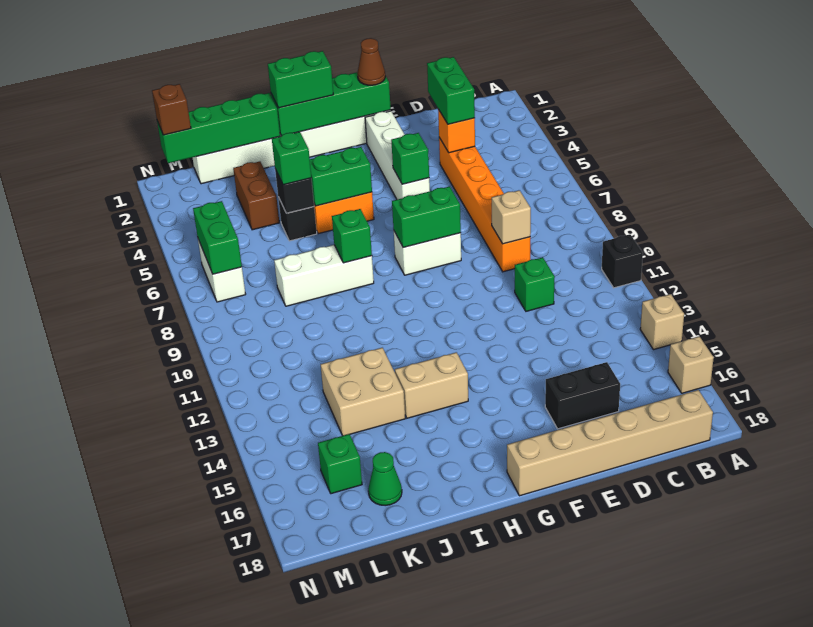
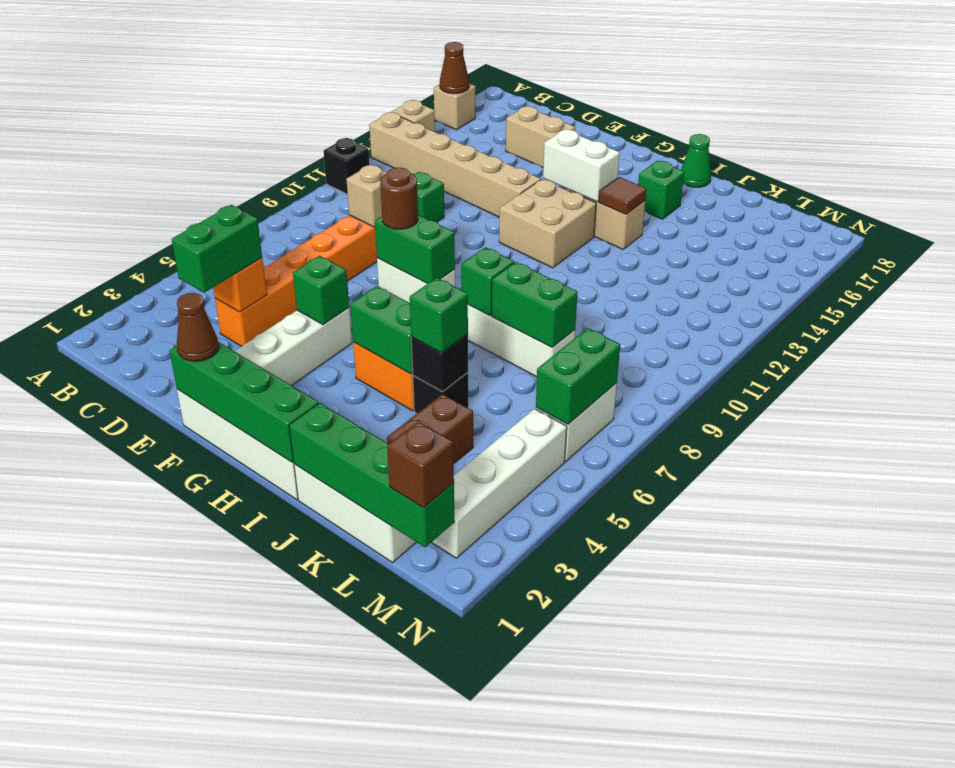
none -> brown 1x1 cone [440,42,469,94]
tan 1x6 brick [507,390,713,496] -> tan 1x6 brick moved to [369,112,541,217]
black 1x2 brick [545,362,620,429] -> tan 1x2 brick [506,106,575,167]
none -> brown 1x1 round brick [380,168,418,229]
none -> white 1x2 brick [543,130,620,202]
green 1x2 brick [268,51,333,108] -> green 1x2 brick moved to [492,262,578,347]
none -> brown 1x1 tile [599,177,647,214]
tan 2x2 brick [321,348,405,436] -> tan 2x2 brick moved to [499,179,596,268]
green 1x1 cone [368,452,402,506] -> green 1x1 cone moved to [681,134,711,187]
green 1x1 brick [318,434,362,494] -> green 1x1 brick moved to [638,161,684,219]
none -> white 1x4 brick [431,409,567,558]

